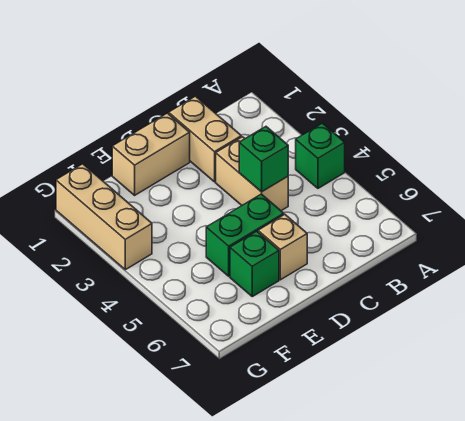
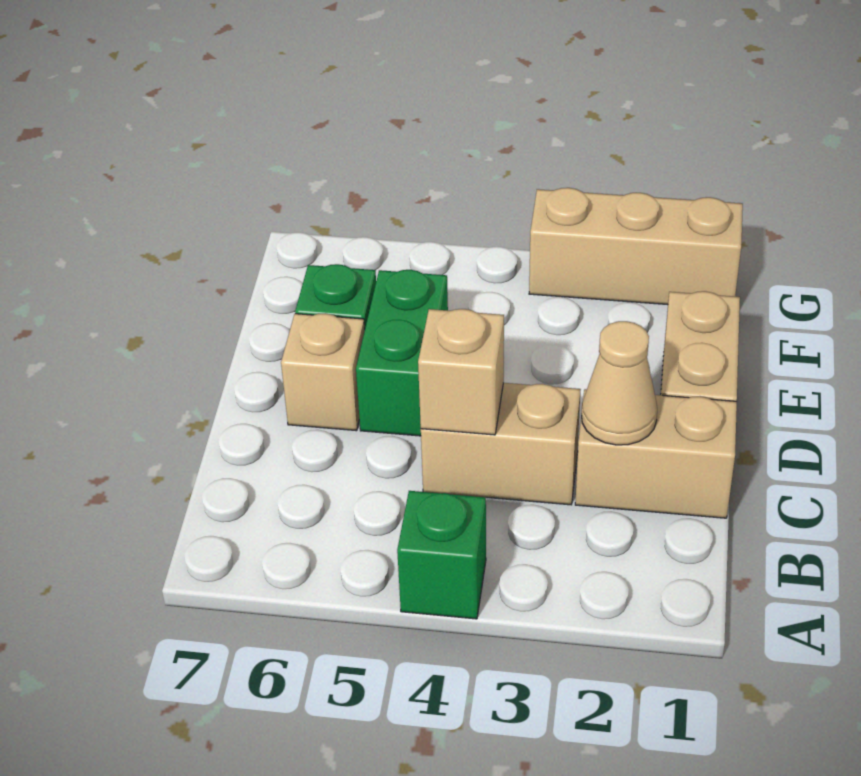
none -> tan 1x1 cone [581,321,657,445]
green 1x1 brick [239,127,288,192] -> tan 1x1 brick [418,309,504,435]

